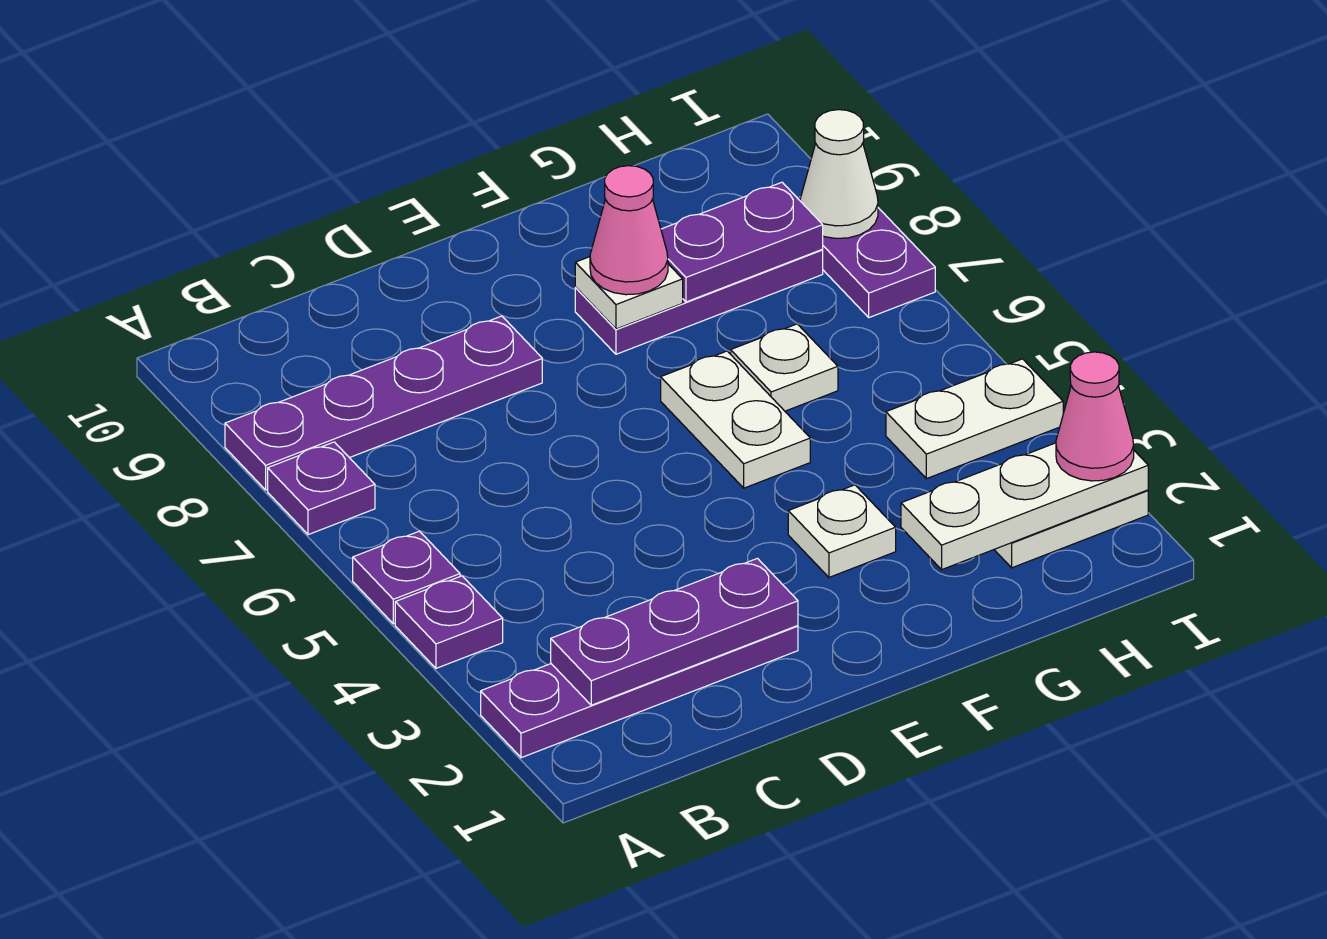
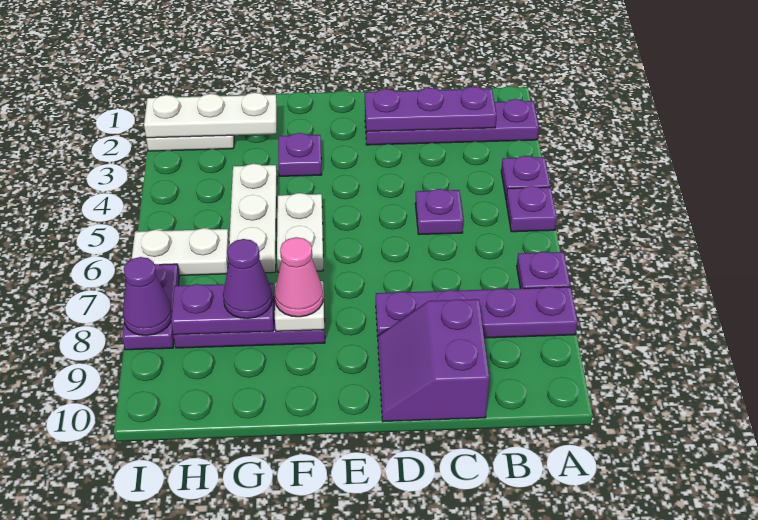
none -> purple 1x1 plate [415,189,463,234]
none -> purple 2x2 slope [378,299,489,421]
white 1x1 plate [788,485,896,577] -> purple 1x1 plate [278,133,322,176]
white 1x1 plate [731,324,838,411] -> white 1x3 plate [228,164,277,273]
none -> purple 1x1 cone [223,239,272,318]
white 1x2 plate [886,359,1063,479] -> white 1x2 plate moved to [132,228,229,275]
pink 1x1 cone [1056,352,1134,481] -> none
white 1x1 cone [800,110,878,238] -> purple 1x1 cone [123,257,172,336]

